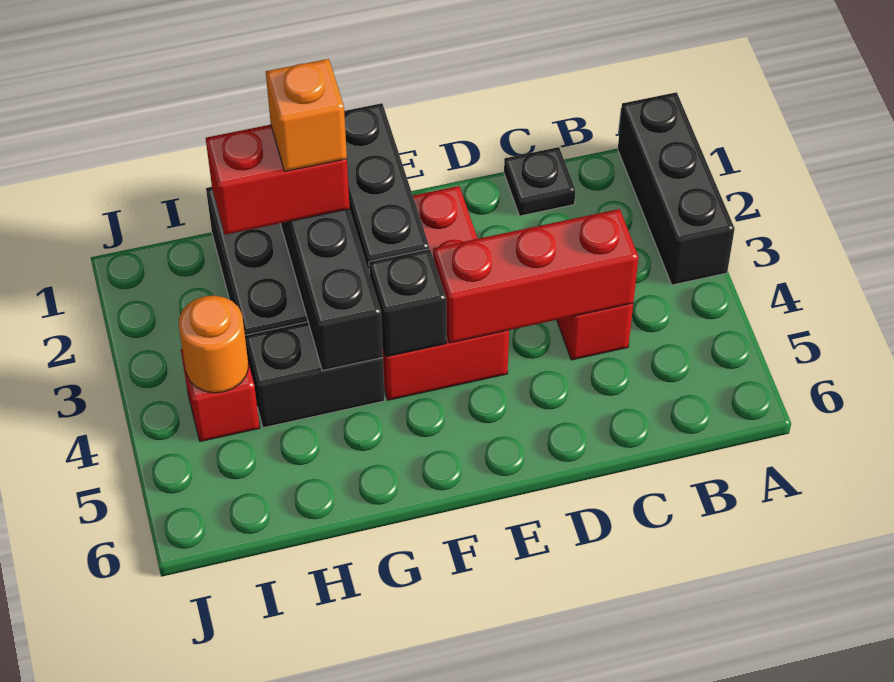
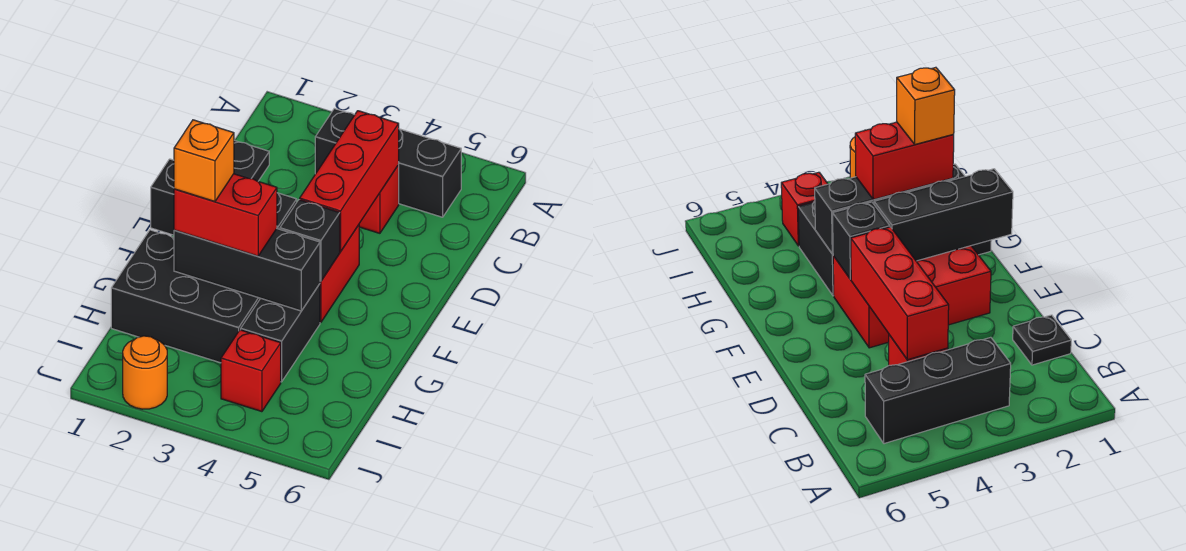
black 1x3 brick [618,92,735,285] -> black 1x3 brick moved to [315,109,461,217]
red 1x2 brick [206,125,350,235] -> red 1x2 brick turned to [174,174,277,256]
orange 1x1 round brick [179,296,248,393] -> orange 1x1 round brick moved to [123,336,167,409]

